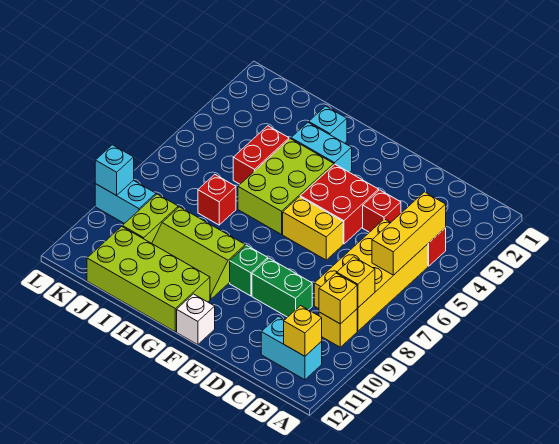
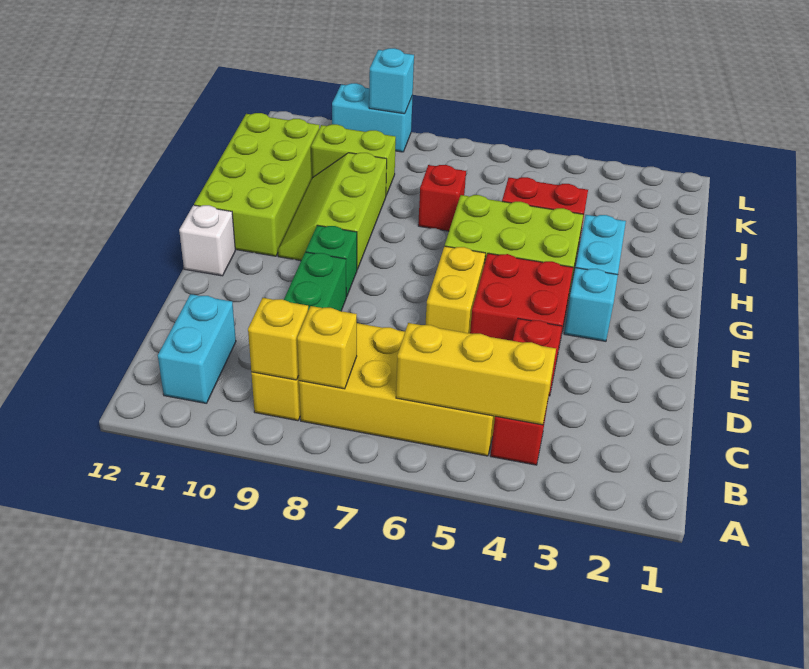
yellow 1x1 brick [284,306,322,356] -> none
cyan 1x1 brick [309,106,347,143] -> cyan 1x1 brick moved to [564,268,618,341]
cyan 1x2 brick [95,180,156,224] -> cyan 1x2 brick turned to [332,83,413,152]

